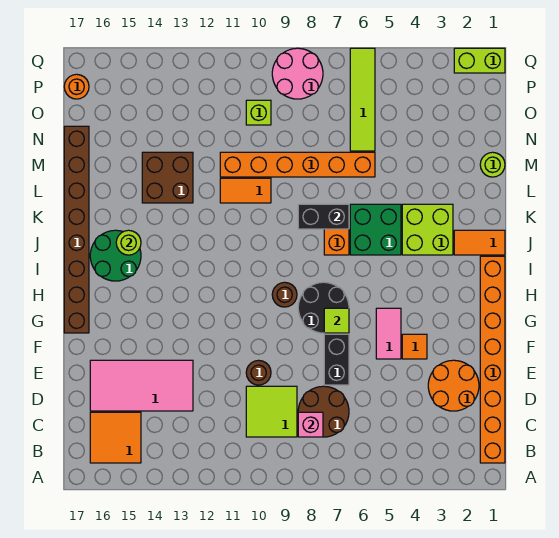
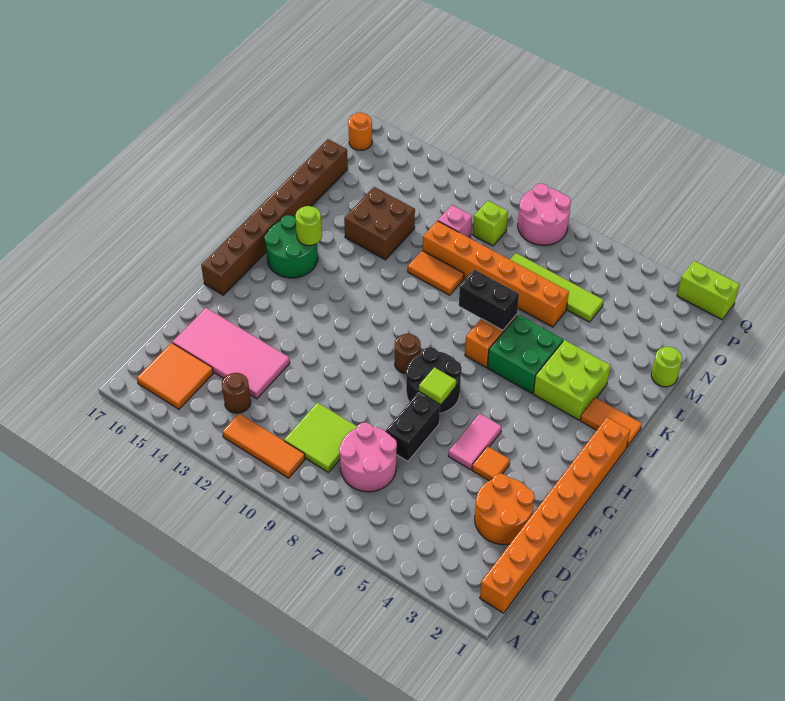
none -> orange 1x3 tile [222,413,305,478]
brown 2x2 round brick [298,386,349,437] -> pink 2x2 round brick [339,422,397,492]
pink 1x1 brick [298,412,323,437] -> pink 1x1 brick moved to [438,205,472,237]
brown 1x1 round brick [246,360,271,385] -> brown 1x1 round brick moved to [222,373,251,413]
lime 1x4 tile [350,48,375,151] -> lime 1x4 tile turned to [510,253,604,322]

